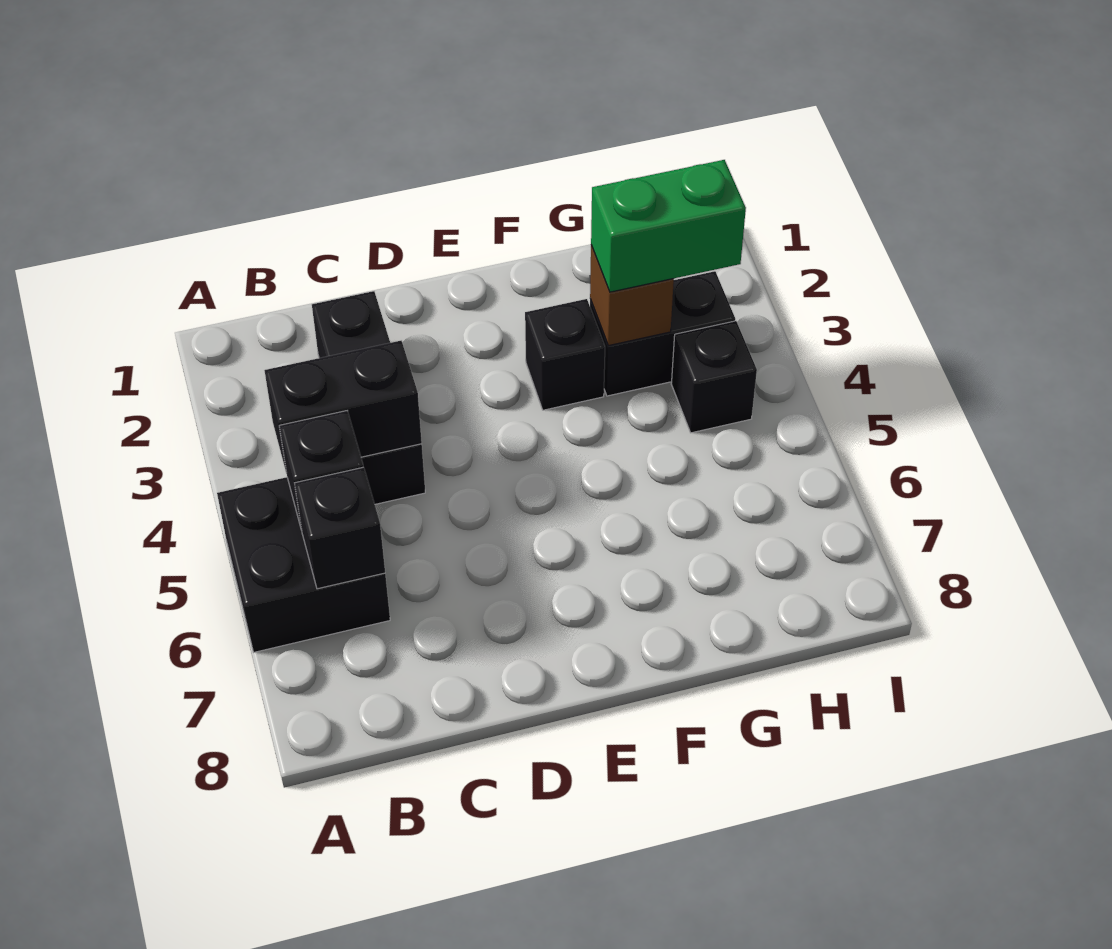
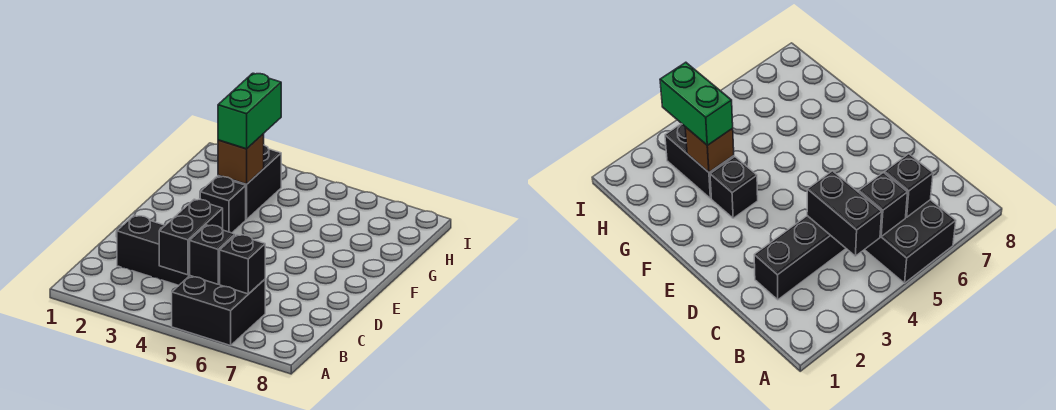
black 1x1 brick [671,321,757,433] -> none

